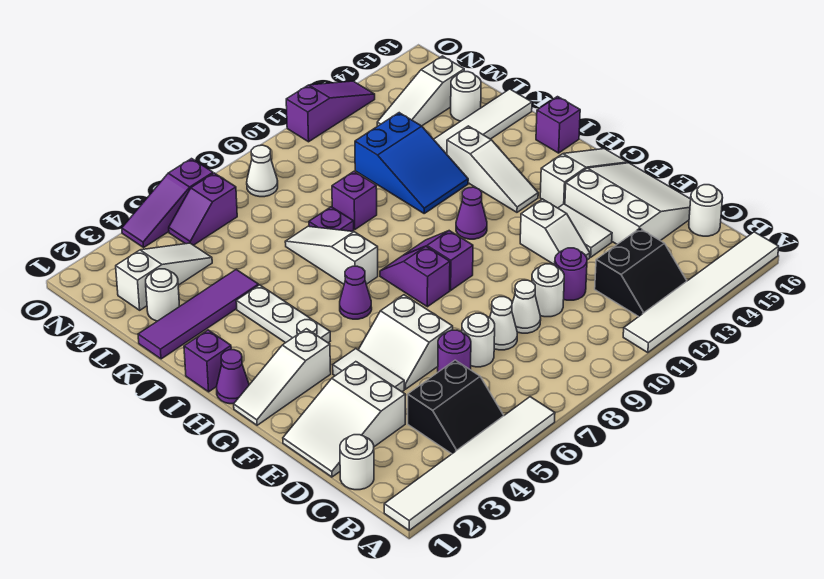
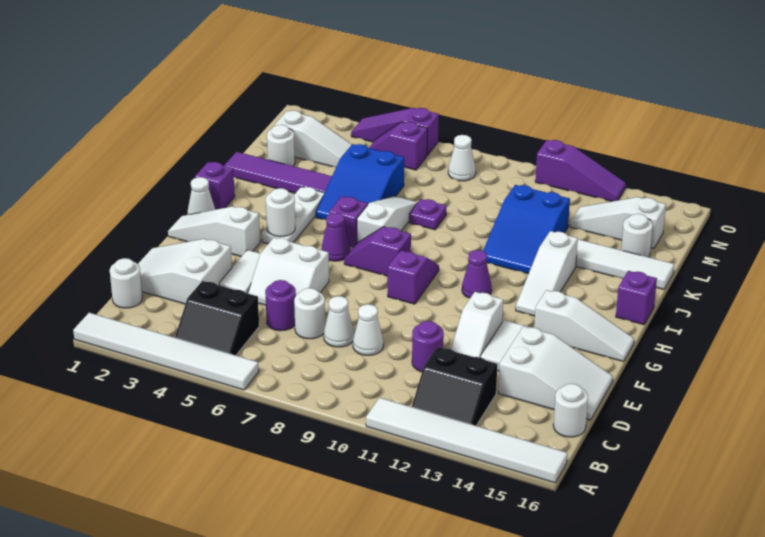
white 1x1 round brick [532,264,564,317] -> white 1x1 round brick moved to [266,188,295,237]
white 3x3 slope [565,163,691,244] -> white 2x3 slope [498,326,613,420]
white 2x2 slope [358,295,453,389] -> white 2x2 slope turned to [248,237,329,305]
purple 1x2 slope [380,246,450,307] -> purple 1x2 slope turned to [344,227,411,276]
purple 1x1 cone [217,350,249,404] -> white 1x1 cone [188,177,215,215]
none -> blue 2x3 slope [316,144,404,220]
purple 1x1 brick [332,172,377,229] -> purple 1x1 brick moved to [329,196,368,247]

